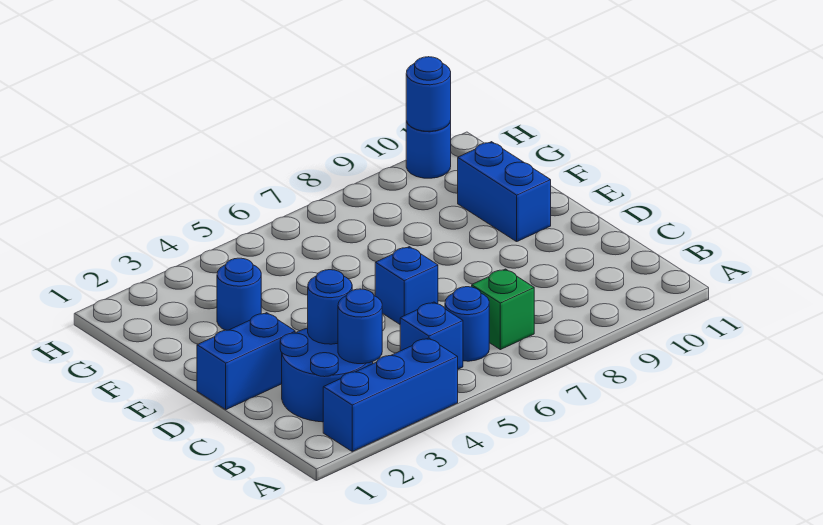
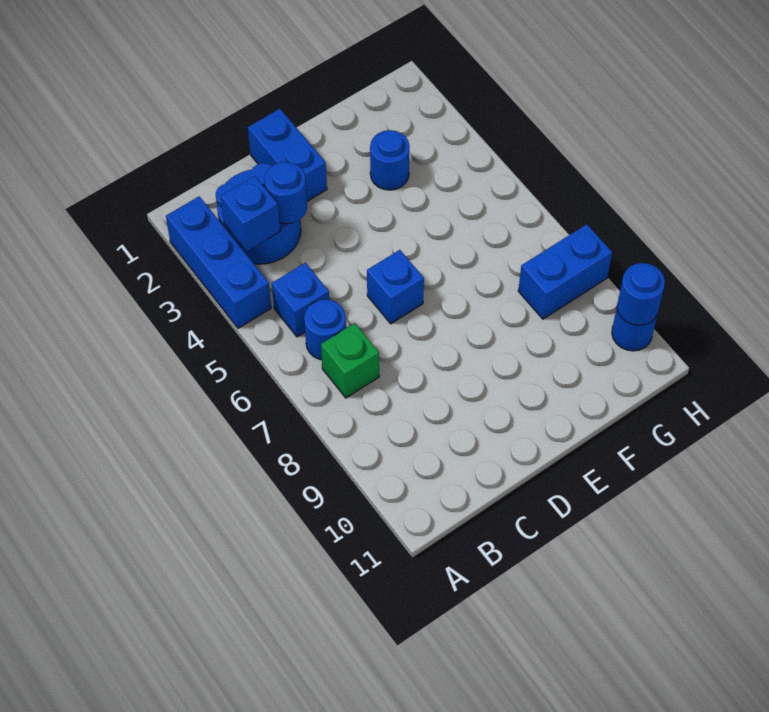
blue 1x1 round brick [338,289,382,364] -> blue 1x1 brick [221,176,280,251]
blue 1x2 brick [458,142,551,242] -> blue 1x2 brick moved to [518,224,612,319]

